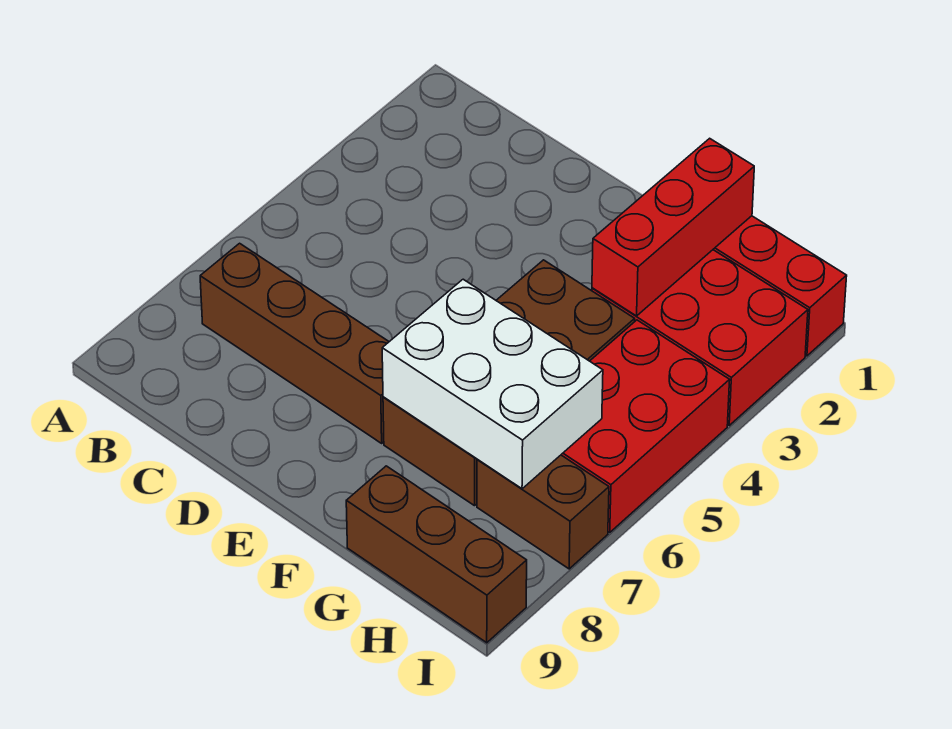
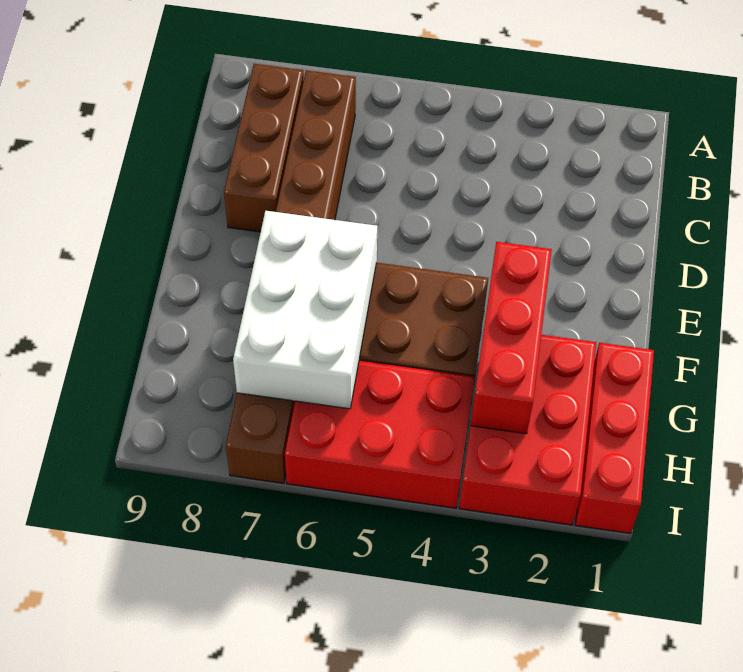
red 1x3 brick [592,138,754,316] -> red 1x3 brick turned to [471,242,552,434]
brown 1x3 brick [346,466,527,643] -> brown 1x3 brick moved to [224,64,304,232]

